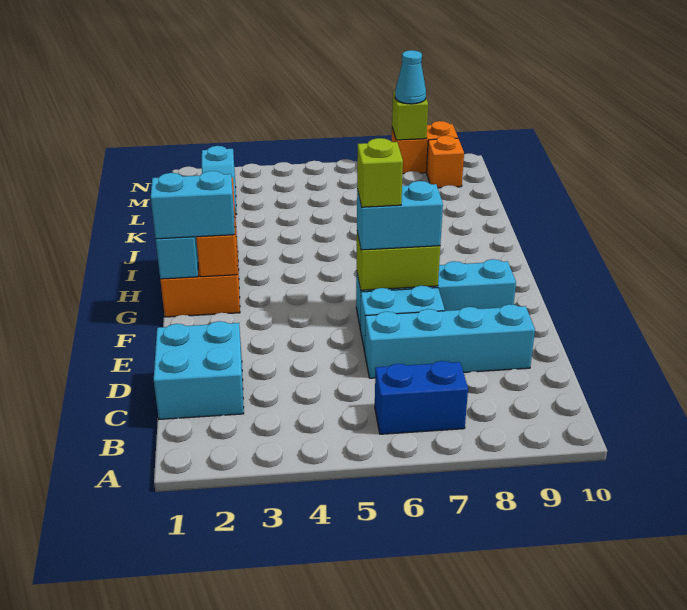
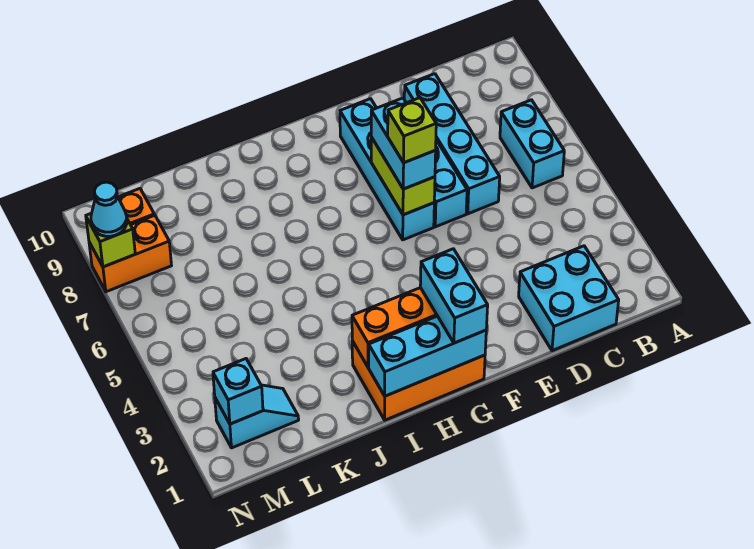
blue 1x2 brick [375,361,468,434] -> cyan 1x2 brick [500,100,564,188]
none -> cyan 1x1 brick [213,359,263,424]
orange 1x2 brick [392,121,458,174] -> orange 1x2 brick turned to [89,215,172,292]

